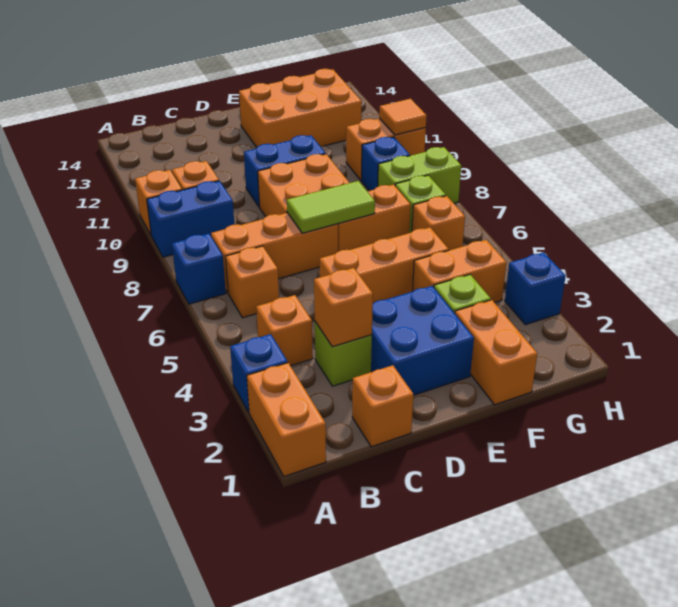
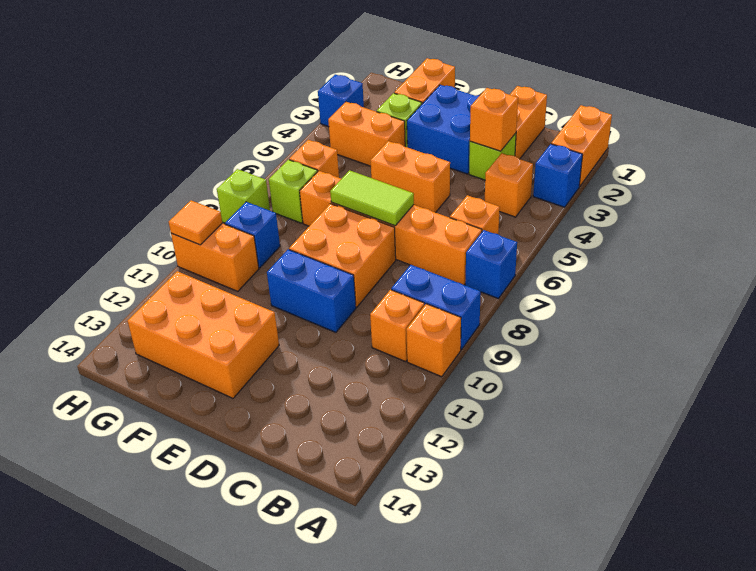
orange 1x1 brick [352,365,413,447] -> orange 1x2 brick [510,86,547,159]
orange 1x3 brick [320,227,449,303] -> orange 1x2 brick [370,141,450,213]
lime 1x2 brick [378,147,461,203] -> lime 1x1 brick [217,169,270,223]

